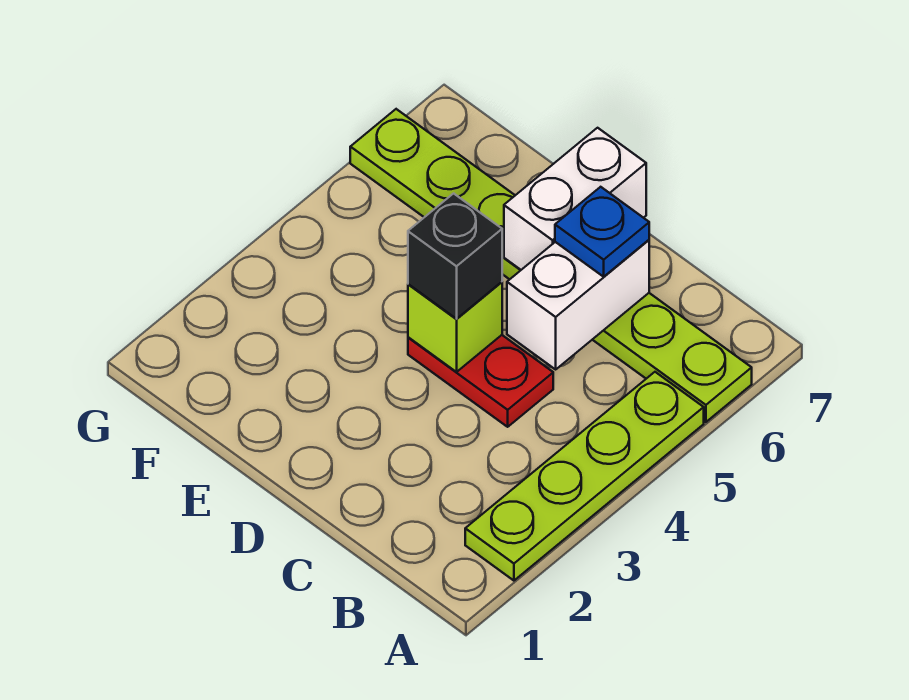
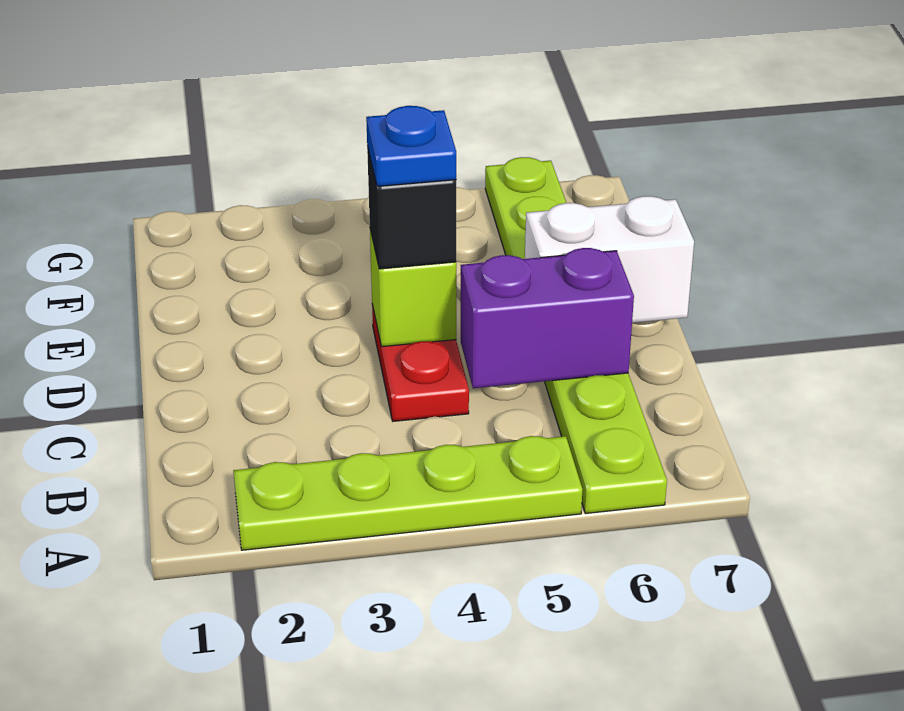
white 1x2 brick [507,240,649,369] -> purple 1x2 brick [461,248,634,388]
blue 1x1 plate [555,187,649,277] -> blue 1x1 plate moved to [366,106,456,186]

